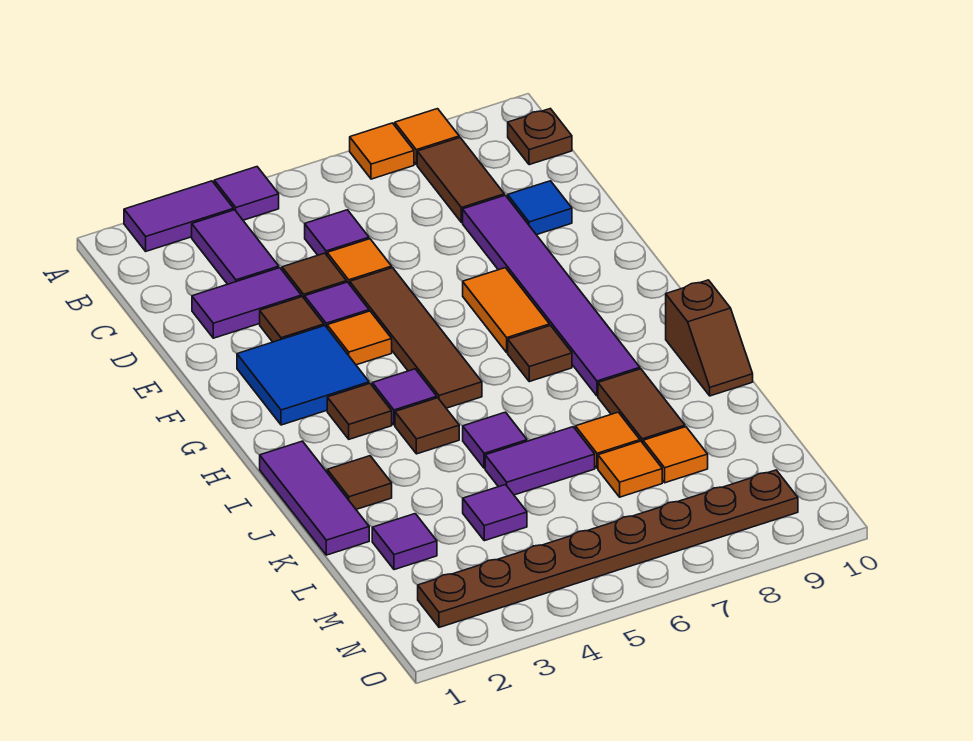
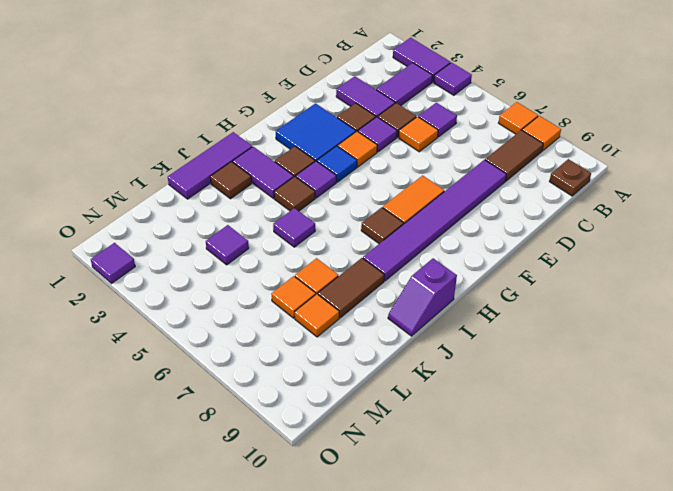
blue 1x1 tile [508,181,572,235] -> blue 1x1 tile moved to [317,146,357,182]
brown 1x4 tile [350,268,482,408] -> none
brown 1x2 slope [666,280,753,396] -> purple 1x2 slope [388,258,457,336]
purple 1x2 tile [485,427,595,495] -> purple 1x2 tile moved to [233,147,294,198]
purple 1x1 tile [372,514,437,570] -> purple 1x1 tile moved to [91,243,135,283]
brown 1x8 plate [418,470,798,627] -> none

